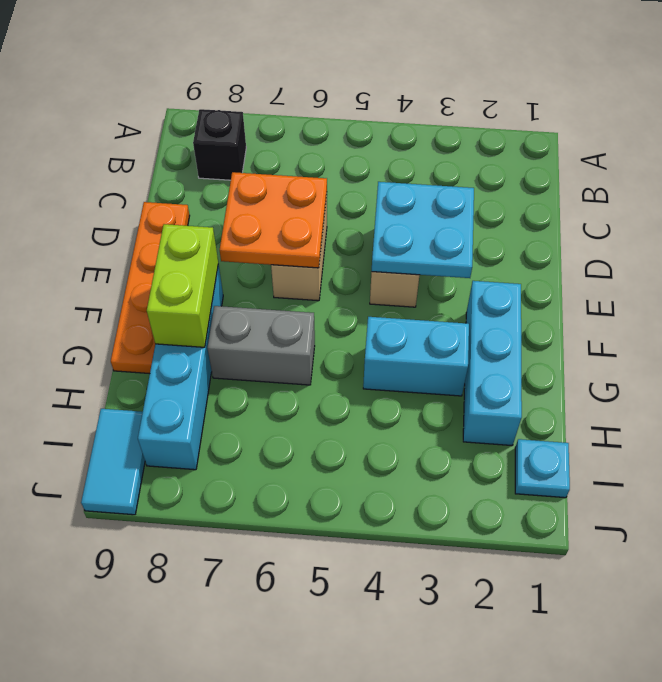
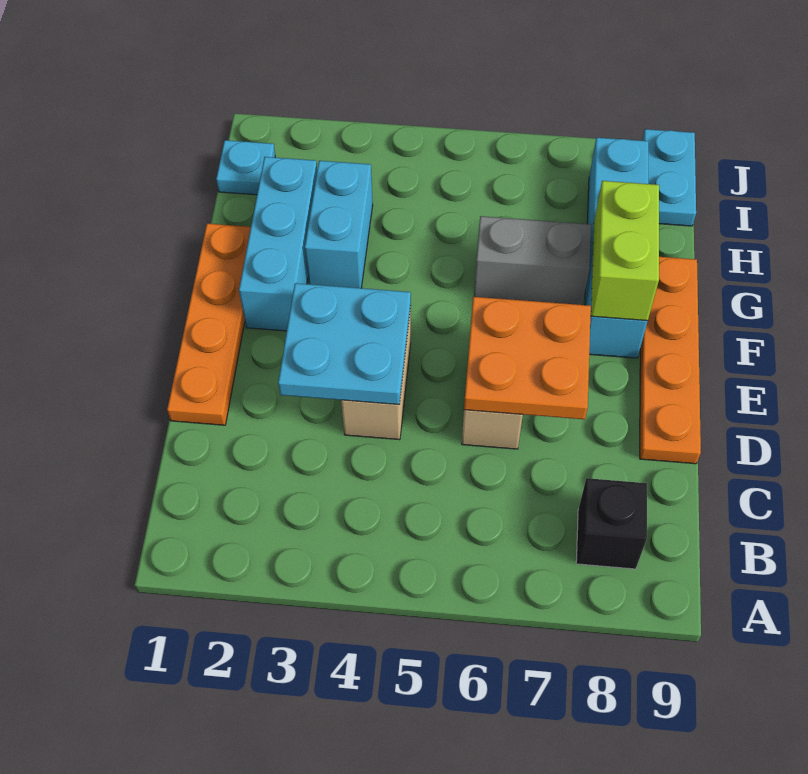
none -> orange 1x4 plate [167,224,251,425]
cyan 1x2 brick [363,317,469,396] -> cyan 1x2 brick turned to [305,161,373,288]
cyan 1x2 tile [81,409,145,515] -> cyan 1x2 plate [642,129,696,226]

